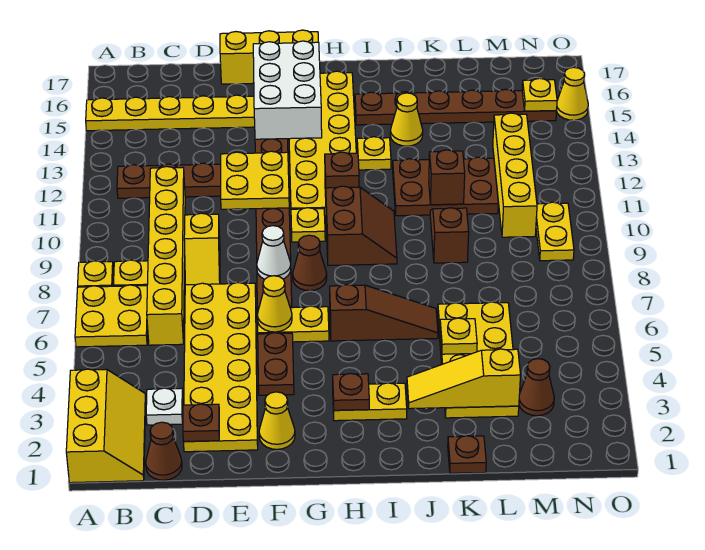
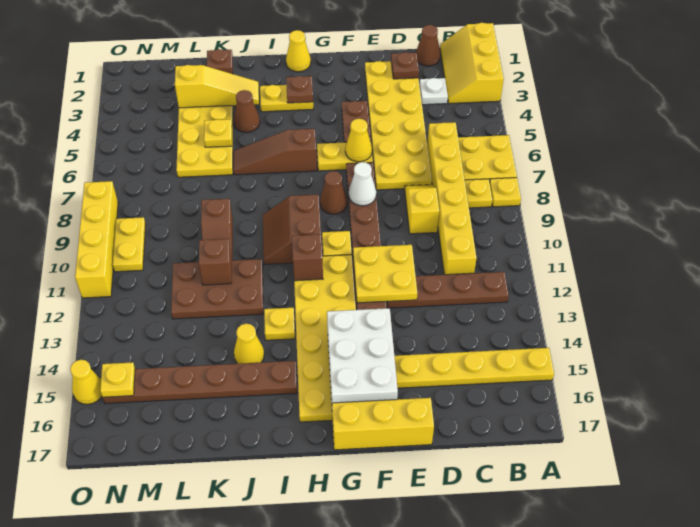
yellow 1x1 cone [259,392,295,449] -> yellow 1x1 cone moved to [286,30,311,72]
brown 1x1 cone [519,359,554,416] -> brown 1x1 cone moved to [234,90,260,132]
yellow 1x4 brick [493,113,537,237] -> yellow 1x4 brick moved to [75,181,118,298]

